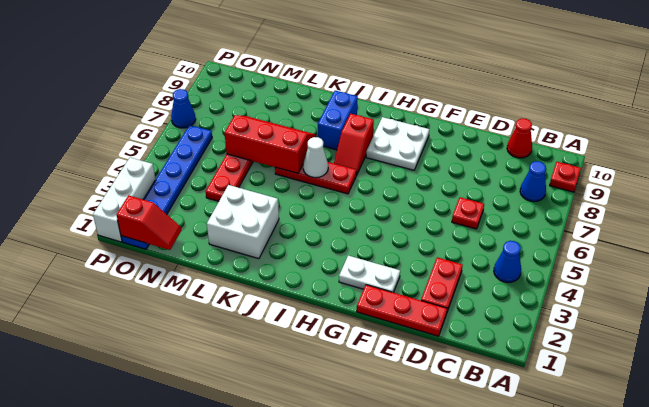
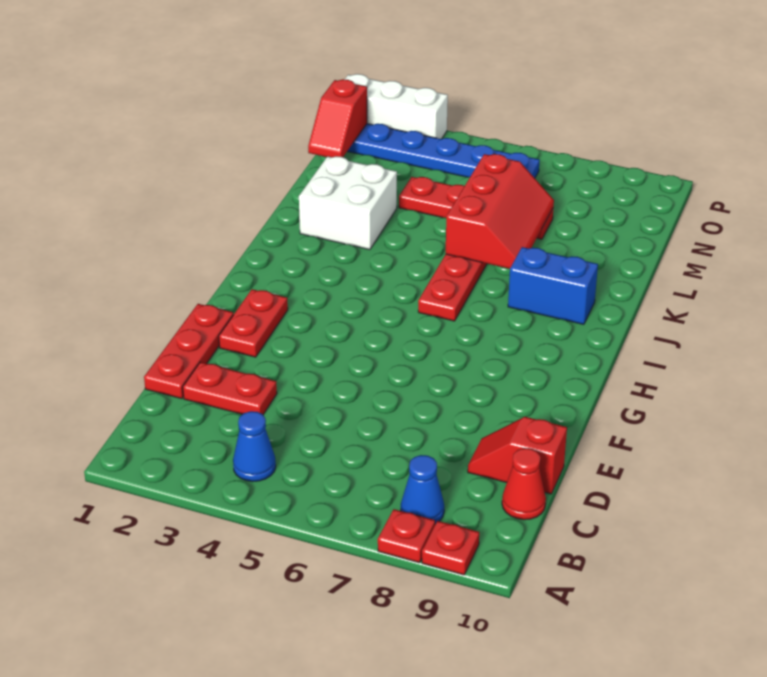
red 1x1 plate [452,197,484,229] -> red 1x1 plate moved to [378,509,435,563]
white 1x2 plate [339,256,400,292] -> red 1x2 plate [219,289,288,357]
white 2x2 plate [366,117,429,170] -> none
red 1x2 slope [334,114,374,175] -> red 1x2 slope moved to [468,417,567,494]
white 1x1 cone [303,137,328,178] -> none
blue 1x1 cone [171,89,196,128] -> none

